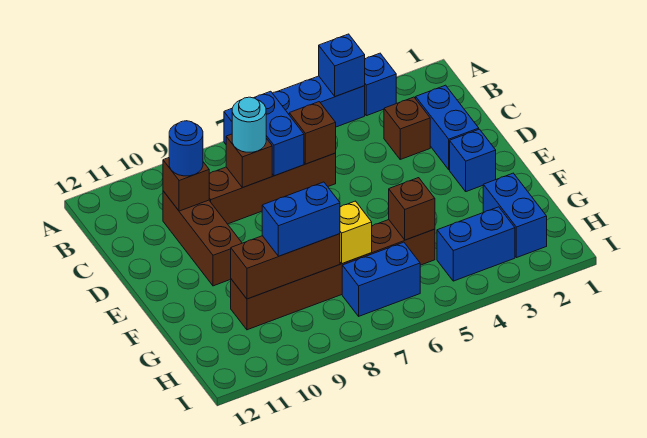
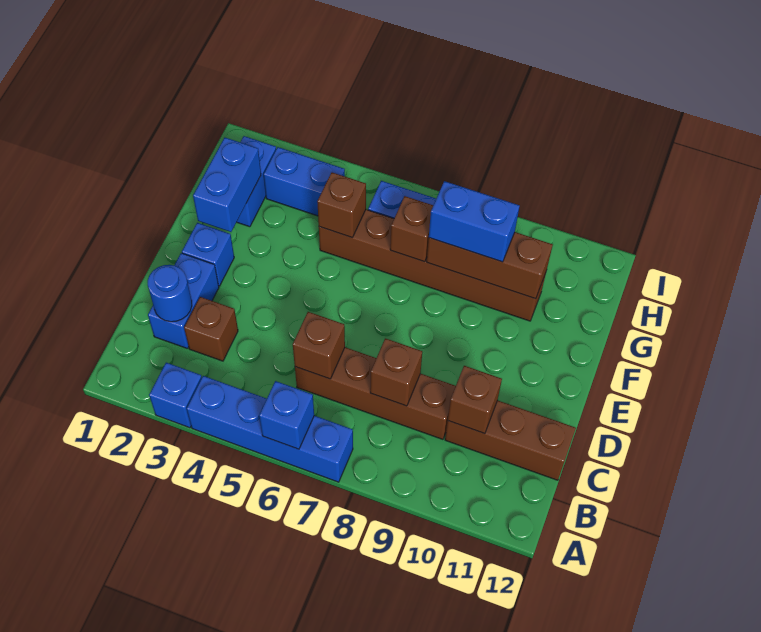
blue 1x1 brick [319,34,365,97] -> blue 1x1 brick moved to [259,381,314,449]
blue 1x2 brick [254,91,304,176] -> blue 1x2 brick moved to [193,138,261,232]
cyan 1x1 round brick [232,97,266,152] -> none
brown 1x3 brick [163,191,242,286] -> brown 1x3 brick turned to [445,400,576,480]
blue 1x1 round brick [169,121,203,176] -> blue 1x1 round brick moved to [148,265,192,322]
yellow 1x1 brick [340,201,372,264] -> brown 1x1 brick [390,196,433,262]

